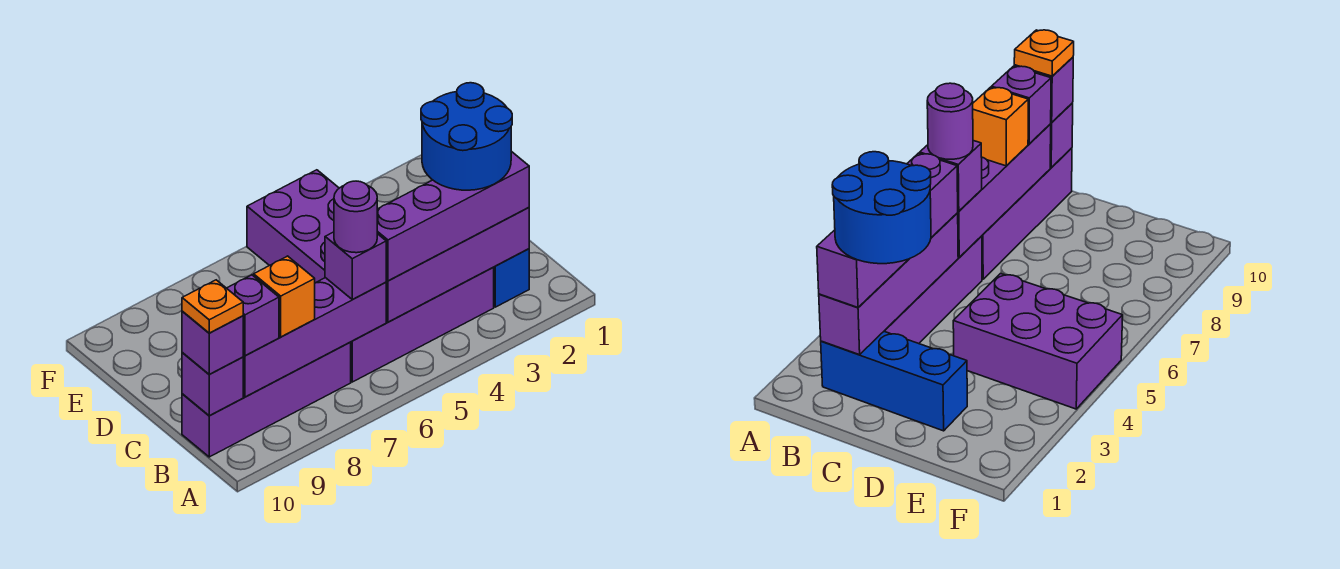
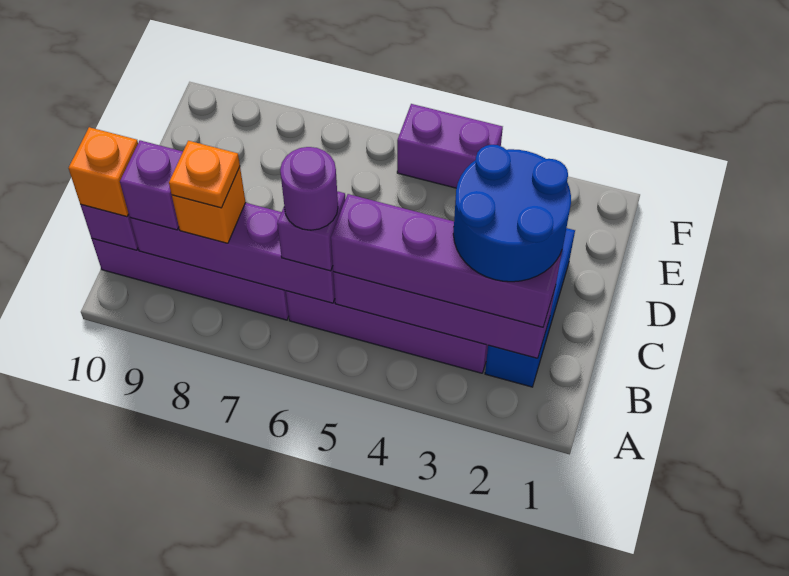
purple 1x1 brick [182,311,243,374] -> orange 1x1 brick [69,127,138,217]
orange 1x1 plate [182,280,243,333] -> orange 1x1 plate moved to [169,141,240,208]
purple 2x3 brick [247,170,339,283] -> purple 1x2 brick [397,104,503,188]

